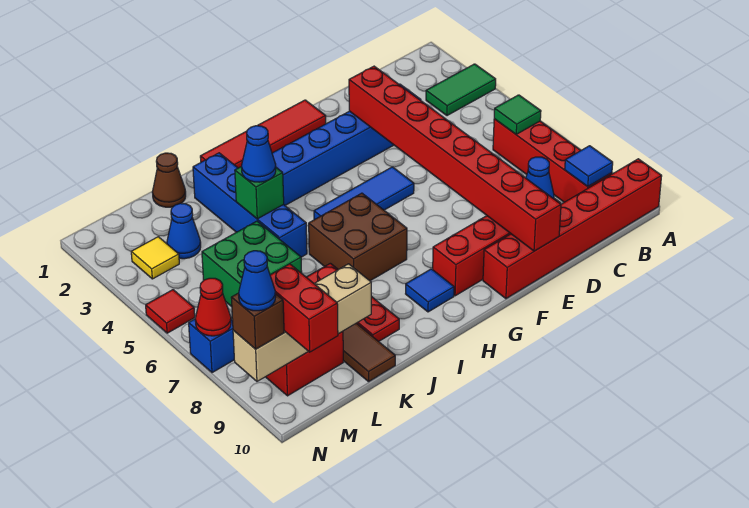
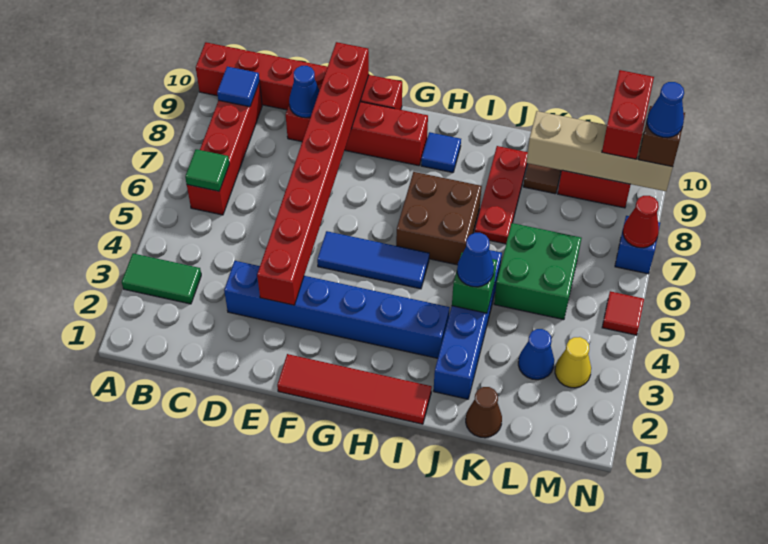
yellow 1x1 tile [131,237,179,279] -> yellow 1x1 cone [555,337,591,388]

